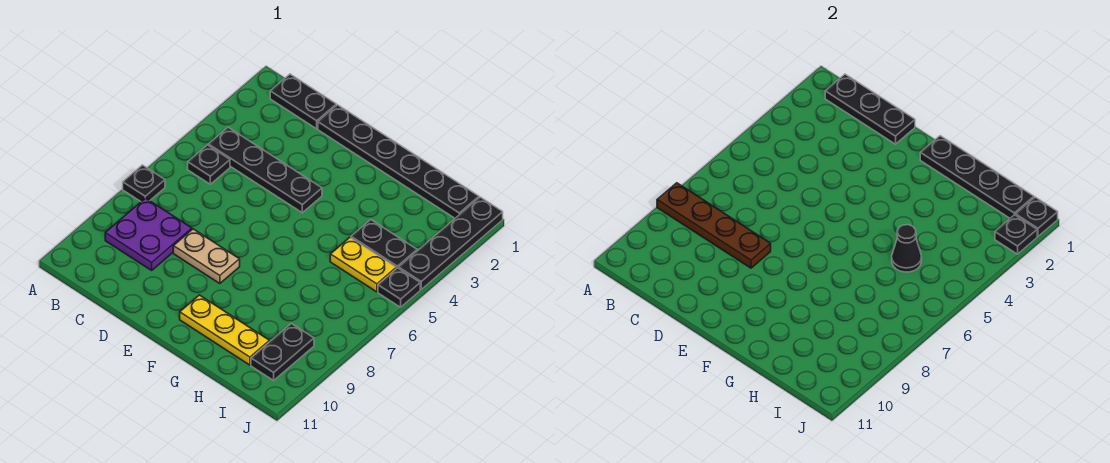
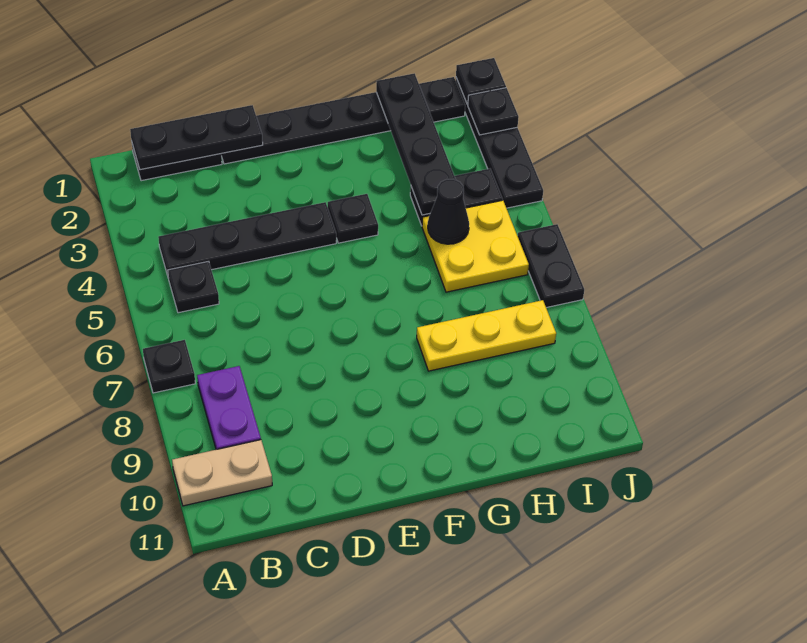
brown 1x4 plate [657,183,771,268] -> none
purple 2x2 plate [105,198,192,270] -> purple 1x2 plate [197,366,261,450]
tan 1x2 plate [173,229,240,284] -> tan 1x2 plate moved to [172,440,272,506]
black 1x4 plate [920,136,1034,218] -> black 1x4 plate turned to [376,73,456,215]
yellow 1x3 plate [180,295,270,365] -> yellow 1x3 plate moved to [417,300,556,371]
yellow 1x2 plate [330,237,397,292] -> yellow 2x2 plate [422,200,529,292]
black 1x2 plate [251,324,314,380] -> black 1x2 plate moved to [518,224,584,308]
black 1x1 plate [378,268,420,307] -> black 1x1 plate moved to [328,194,378,243]

